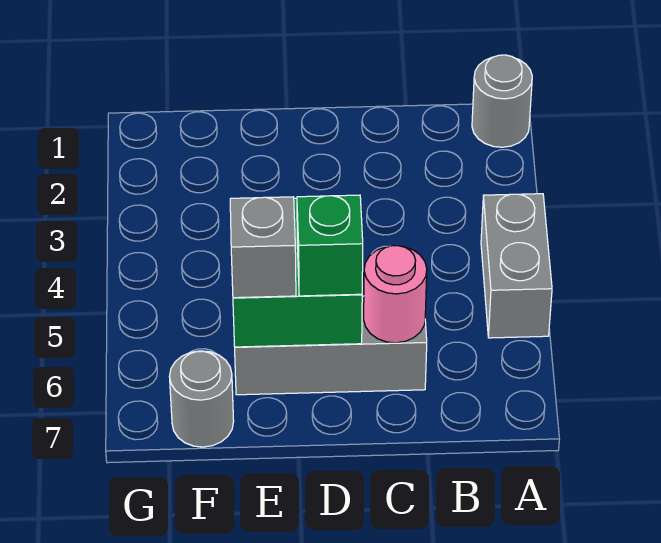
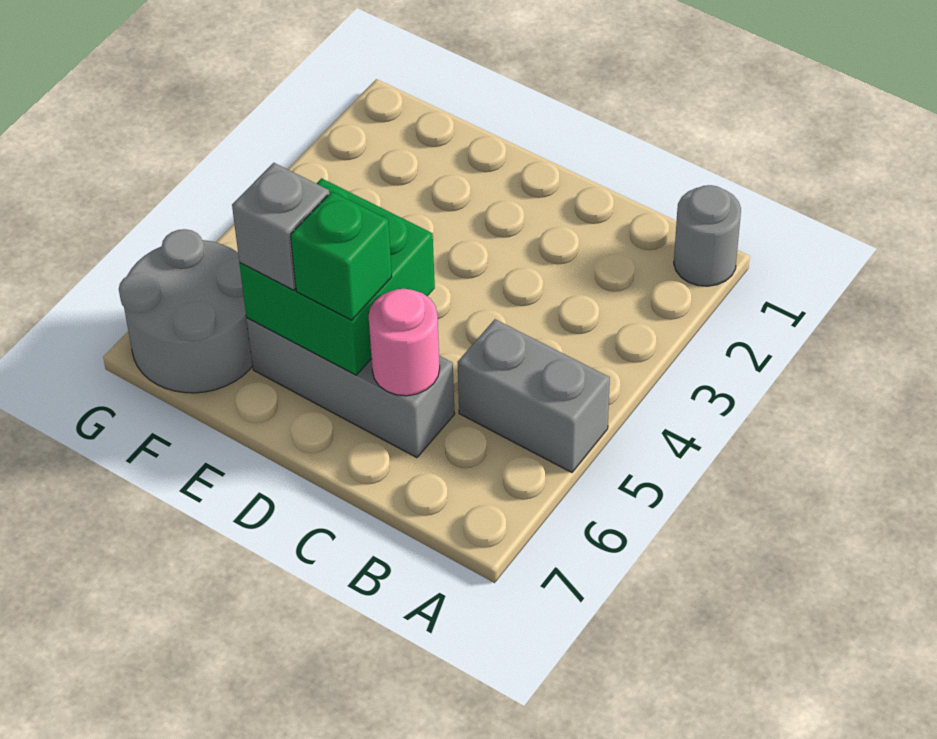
grey 1x2 brick [481,194,552,338] -> grey 1x2 brick turned to [458,319,610,473]
grey 1x1 round brick [169,351,234,447] -> grey 2x2 round brick [119,229,253,393]

